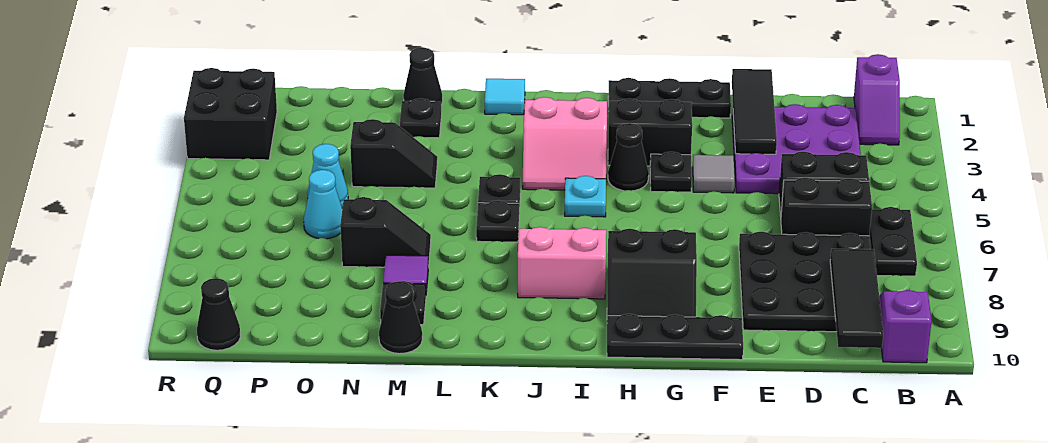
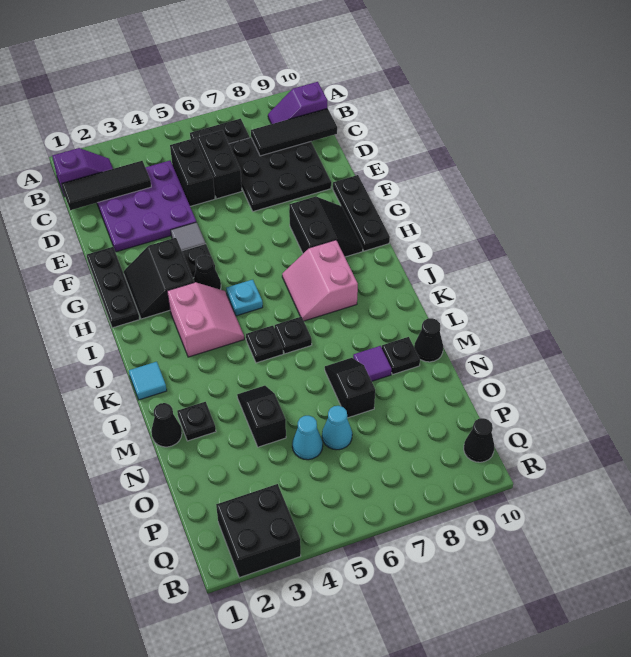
black 1x3 tile [732,69,777,154] -> black 1x3 tile moved to [61,161,151,210]

